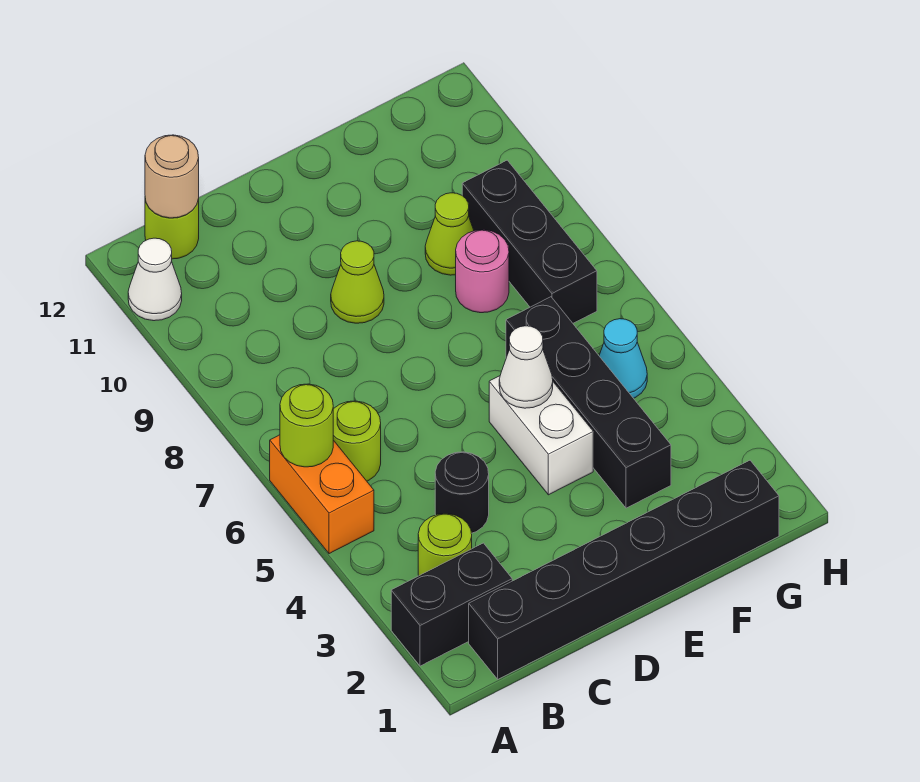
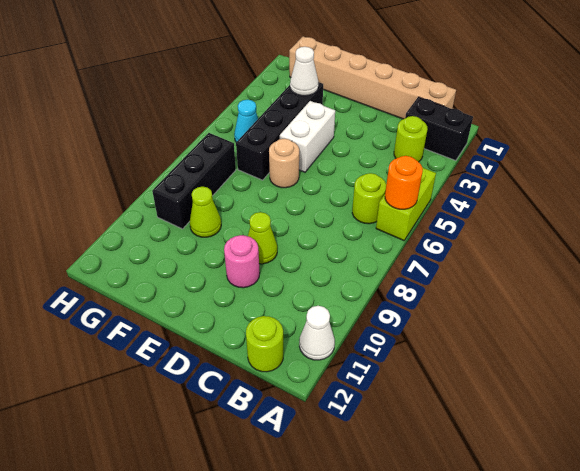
orange 1x2 brick [270,435,374,554] -> lime 1x2 brick [376,167,436,240]
lime 1x1 round brick [280,384,333,467] -> orange 1x1 round brick [385,156,423,209]
black 1x6 brick [469,460,779,679] -> tan 1x6 brick [289,37,456,119]
tan 1x1 round brick [145,135,199,218] -> tan 1x1 round brick moved to [269,139,299,188]
black 1x1 round brick [435,452,489,533] -> none
white 1x1 cone [499,326,553,408] -> white 1x1 cone moved to [290,47,318,96]
pink 1x1 round brick [456,230,509,313] -> pink 1x1 round brick moved to [224,235,260,288]

